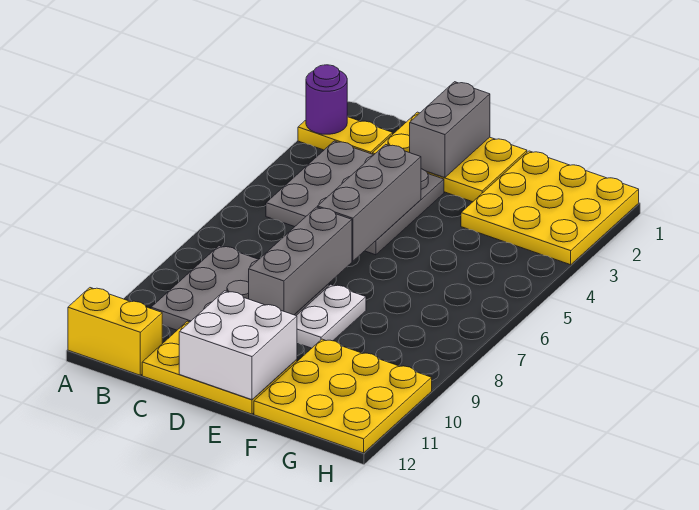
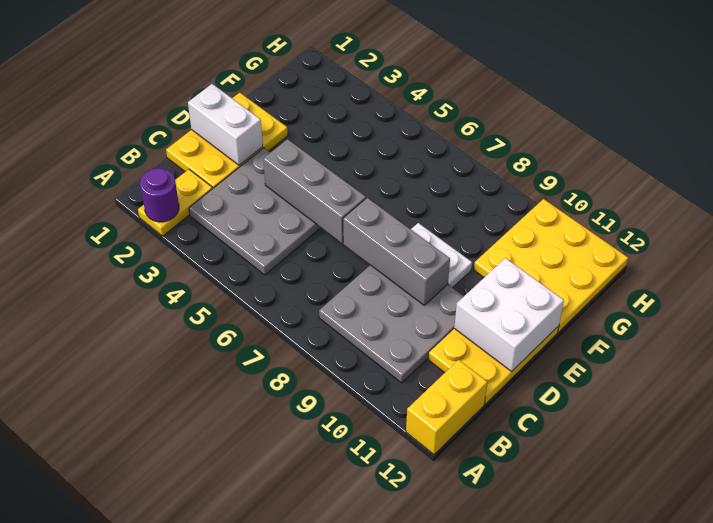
grey 1x2 brick [410,82,490,178] -> white 1x2 brick [188,84,263,165]
yellow 3x3 plate [461,151,639,265] -> none

